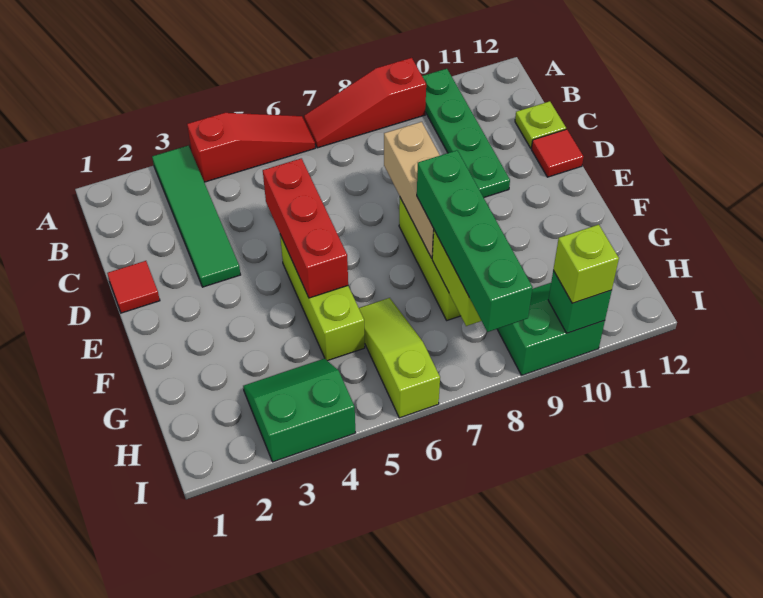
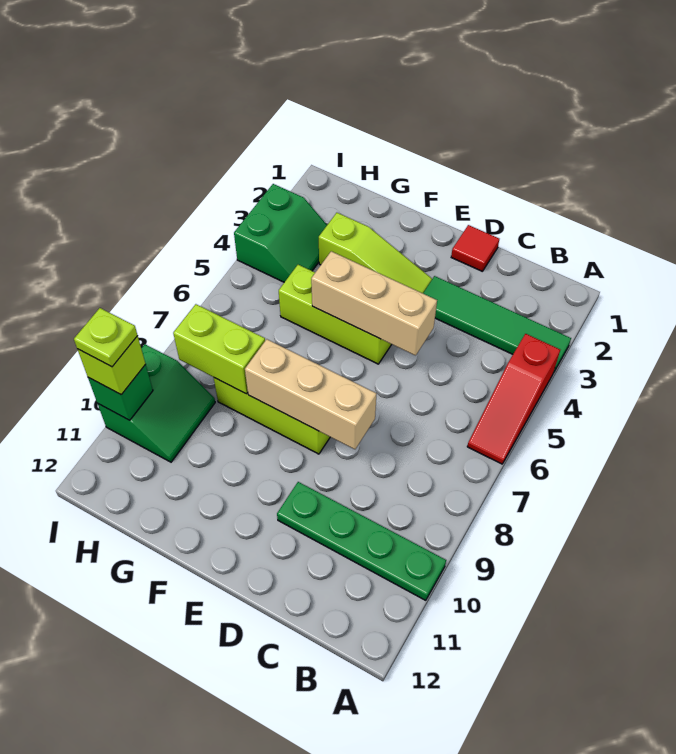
red 1x3 slope [304,58,426,148] -> none
lime 1x1 plate [515,101,566,148] -> lime 1x1 plate moved to [74,308,138,367]
red 1x3 brick [263,158,348,298] -> tan 1x3 brick [311,251,437,355]
red 1x1 tile [531,129,583,177] -> none
green 1x4 brick [417,150,533,332] -> none
lime 1x3 slope [359,298,440,418] -> lime 1x3 slope moved to [319,213,432,293]

